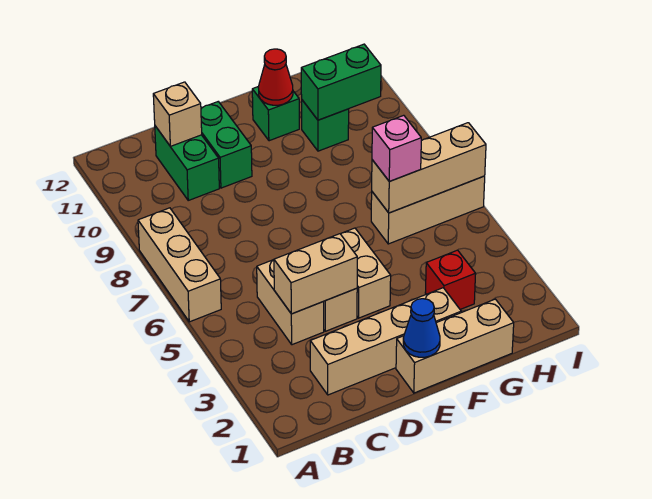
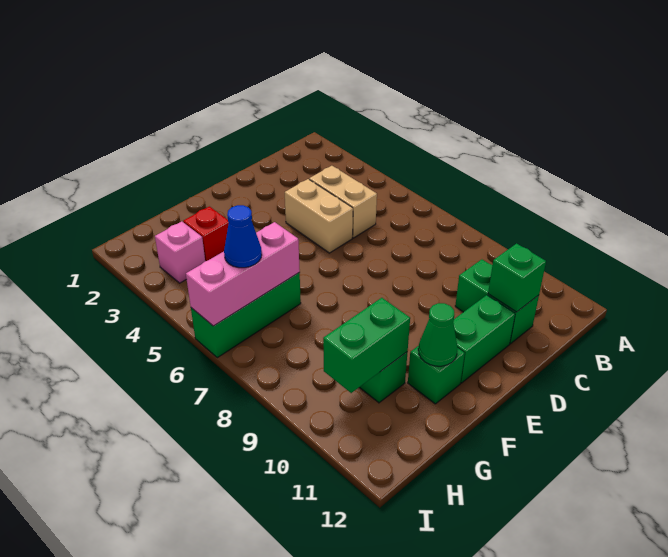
tan 1x3 brick [138,208,221,322] -> none
tan 1x4 brick [310,288,461,395] -> none
tan 1x2 brick [274,234,357,314] -> none
tan 1x1 brick [153,82,202,147] -> green 1x1 brick [488,243,546,312]
green 1x2 brick [201,102,252,188] -> green 1x2 brick turned to [453,295,515,383]
tan 1x3 brick [396,299,514,393] -> none
blue 1x1 cone [403,299,440,357] -> blue 1x1 cone moved to [224,205,262,268]
tan 1x2 brick [341,228,391,318] -> none
red 1x1 cone [258,49,293,105] -> green 1x1 cone [418,303,457,366]
tan 1x3 brick [371,176,485,244] -> green 1x3 brick [191,273,301,358]
tan 1x3 brick [372,123,486,213] -> pink 1x3 brick [186,222,300,326]
pink 1x1 brick [372,115,422,181] -> pink 1x1 brick moved to [155,221,205,283]

